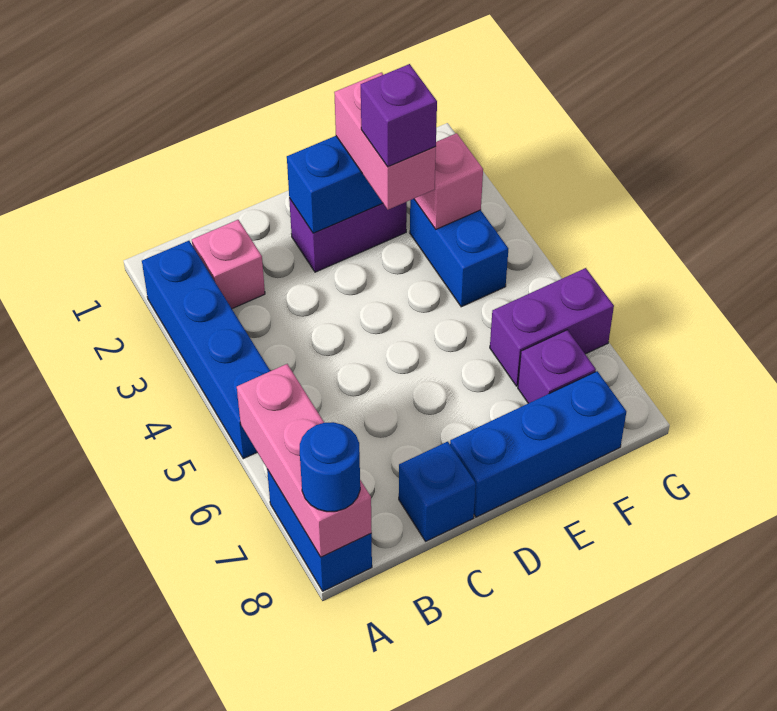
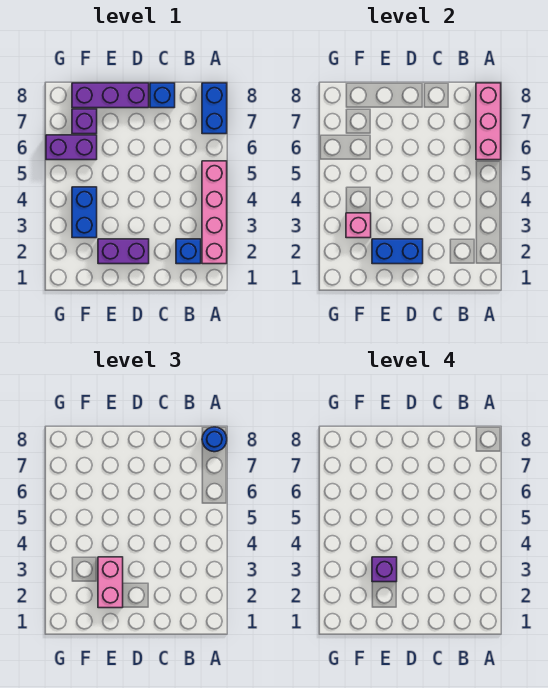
blue 1x4 brick [142,241,270,459] -> pink 1x4 brick [202,161,227,264]
pink 1x1 brick [192,220,265,309] -> blue 1x1 brick [176,239,201,264]
blue 1x3 brick [450,371,626,517] -> purple 1x3 brick [72,83,149,108]

